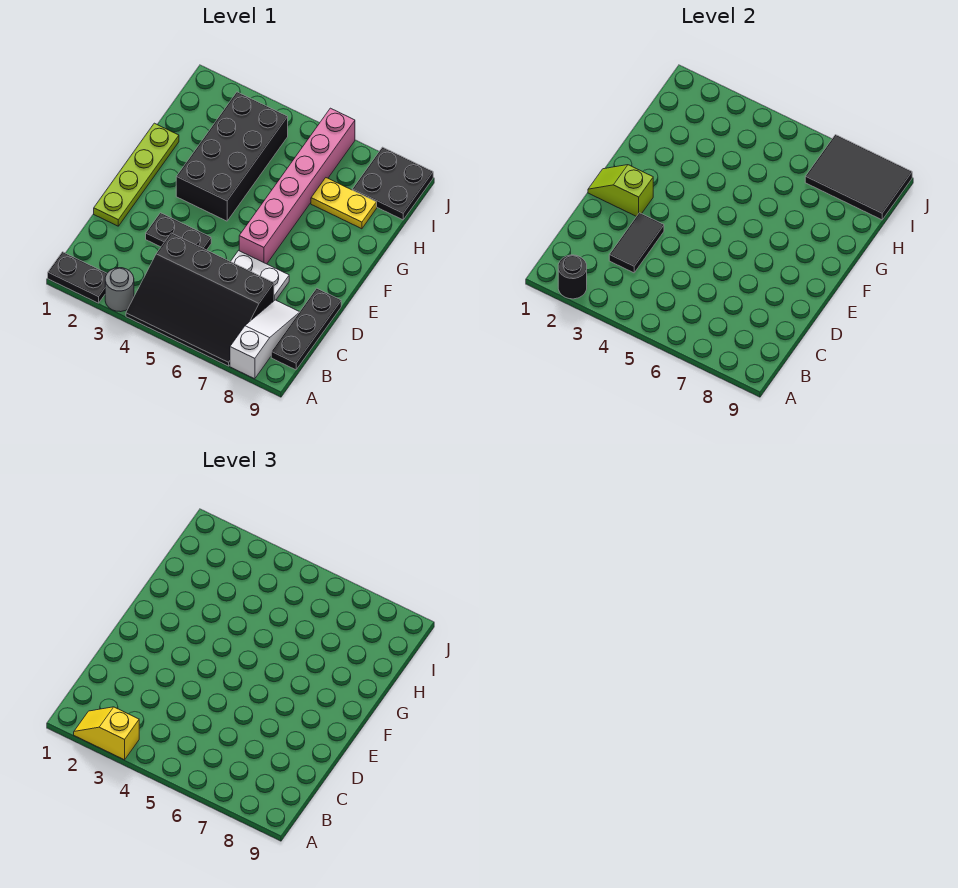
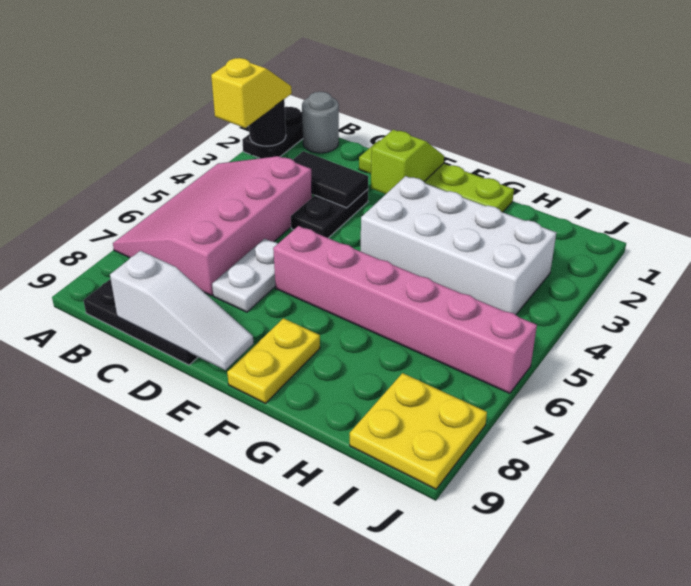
grey 1x1 round brick [105,268,134,312] -> grey 1x1 round brick moved to [302,92,339,153]
black 3x4 slope [126,233,274,366] -> pink 3x4 slope [113,156,312,296]
white 1x3 slope [230,300,299,379] -> white 1x3 slope moved to [110,251,254,370]
black 2x4 brick [176,92,288,221] -> white 2x4 brick [361,176,556,315]
yellow 1x2 plate [311,178,377,229] -> yellow 1x2 plate moved to [227,318,320,403]
black 2x3 tile [805,135,912,220] -> none
black 2x2 plate [352,147,433,220] -> yellow 2x2 plate [350,373,487,489]

